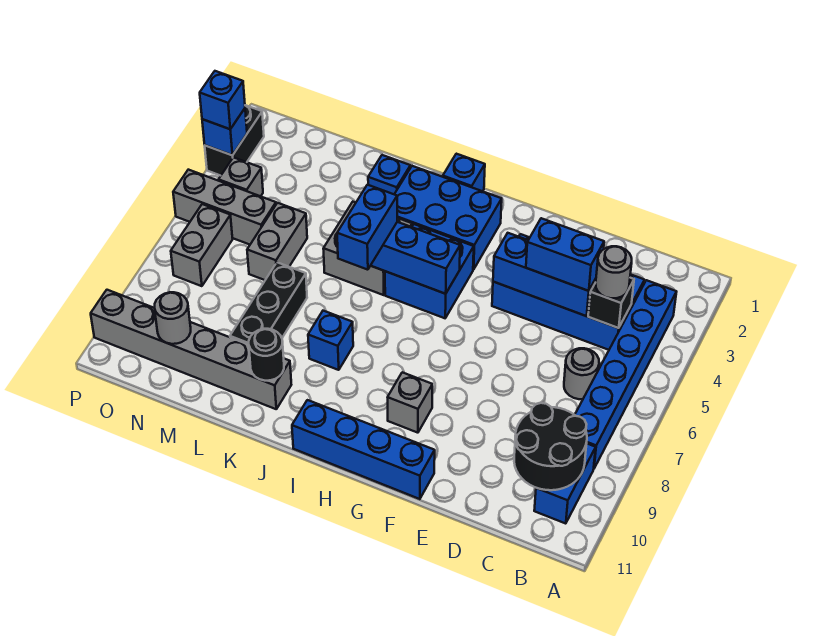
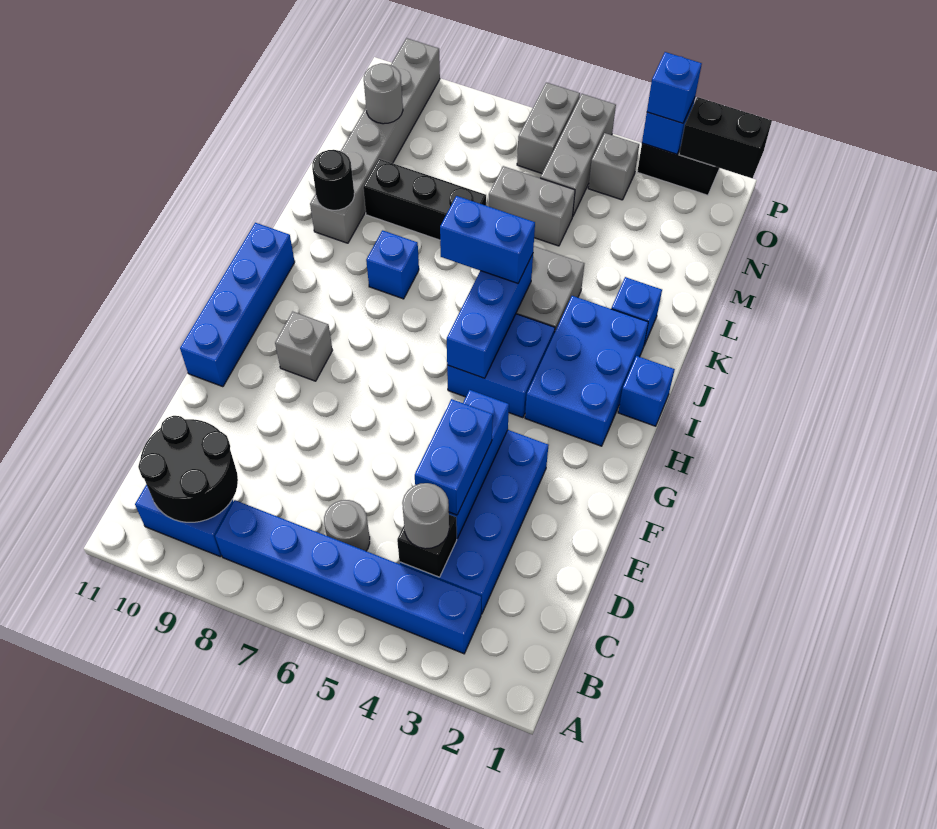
grey 1x2 brick [171,204,233,286] -> grey 1x2 brick turned to [517,82,580,173]
none -> black 1x2 brick [679,97,772,178]

